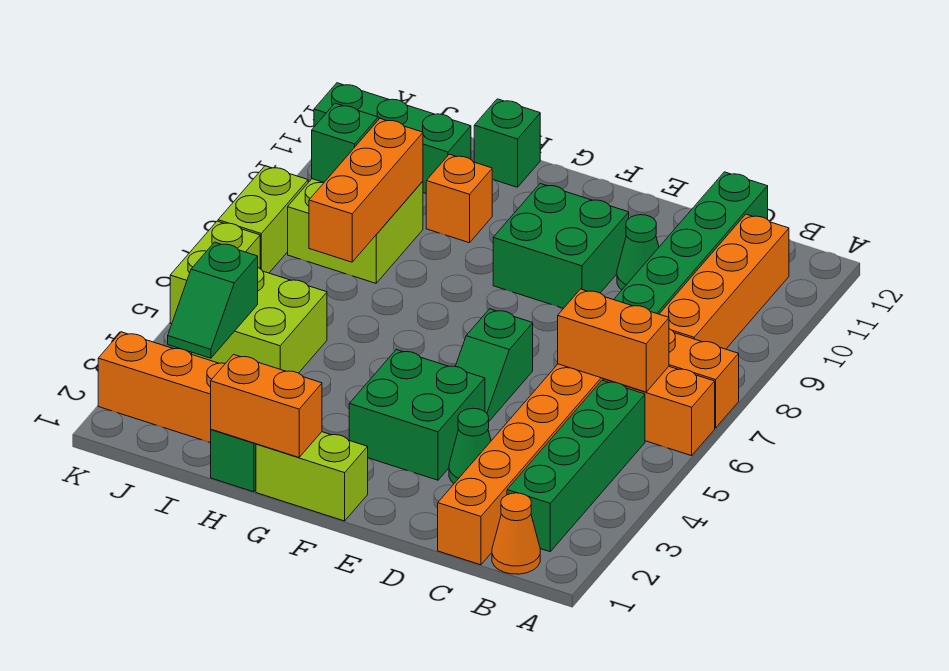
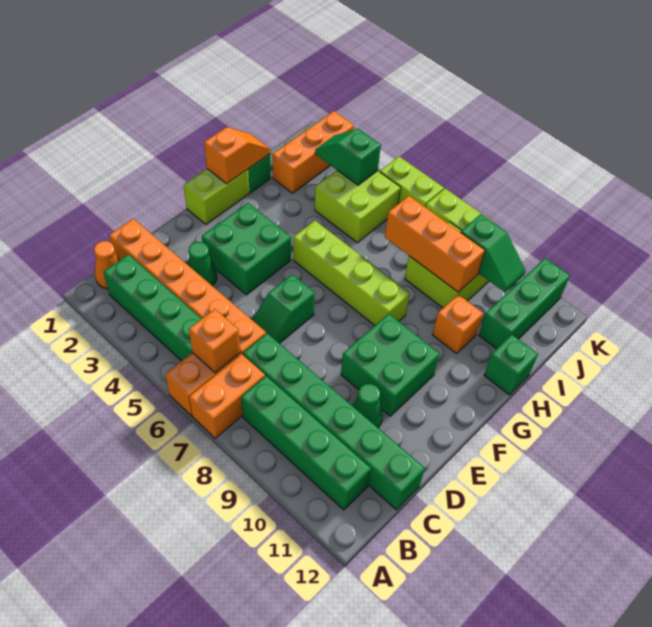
orange 1x2 brick [558,289,669,392] -> orange 1x1 brick [189,309,240,373]
orange 1x4 brick [660,214,789,349] -> green 1x4 brick [241,376,371,510]
green 1x2 slope [455,309,533,421] -> green 1x2 slope turned to [252,274,315,343]
orange 1x2 brick [211,355,322,457] -> orange 1x2 slope [204,127,270,184]
none -> lime 1x4 brick [293,221,410,326]

